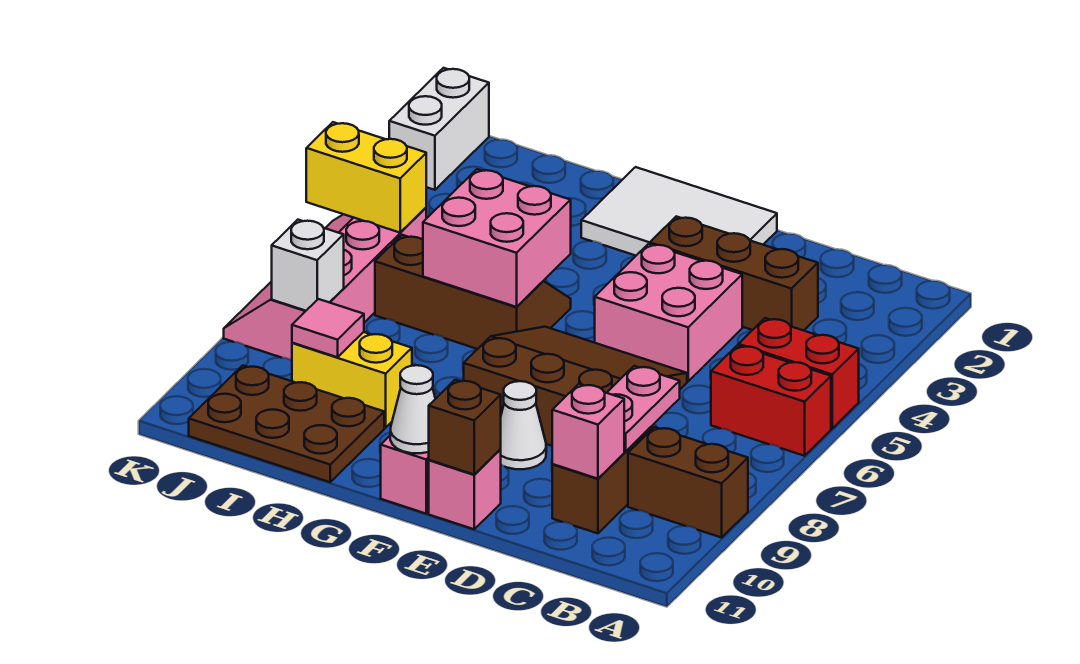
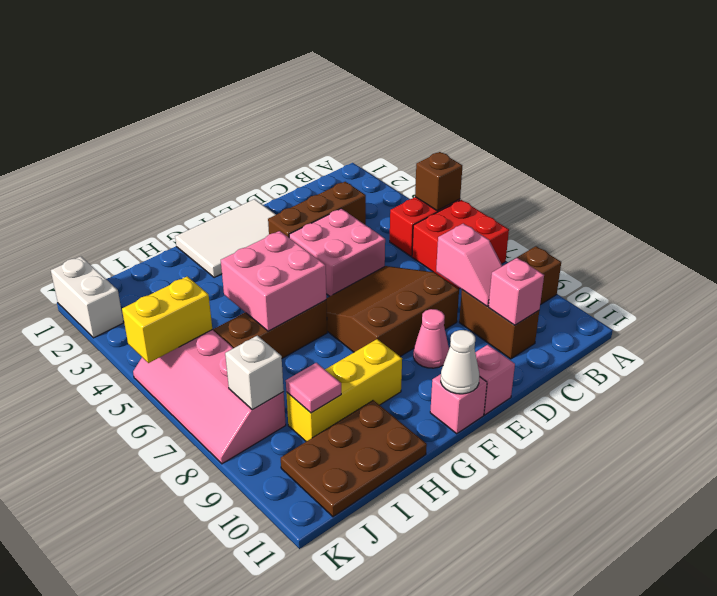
red 1x2 brick [711,345,831,456] -> red 2x2 brick [412,200,509,289]
pink 1x2 plate [607,366,680,451] -> pink 1x2 slope [436,223,502,306]
white 1x1 cone [500,381,546,469] -> pink 1x1 cone [414,309,449,368]
brown 1x1 brick [429,380,501,474] -> brown 1x1 brick moved to [415,152,462,211]
yellow 1x2 brick [292,332,412,428] -> yellow 1x3 brick [286,339,402,442]

